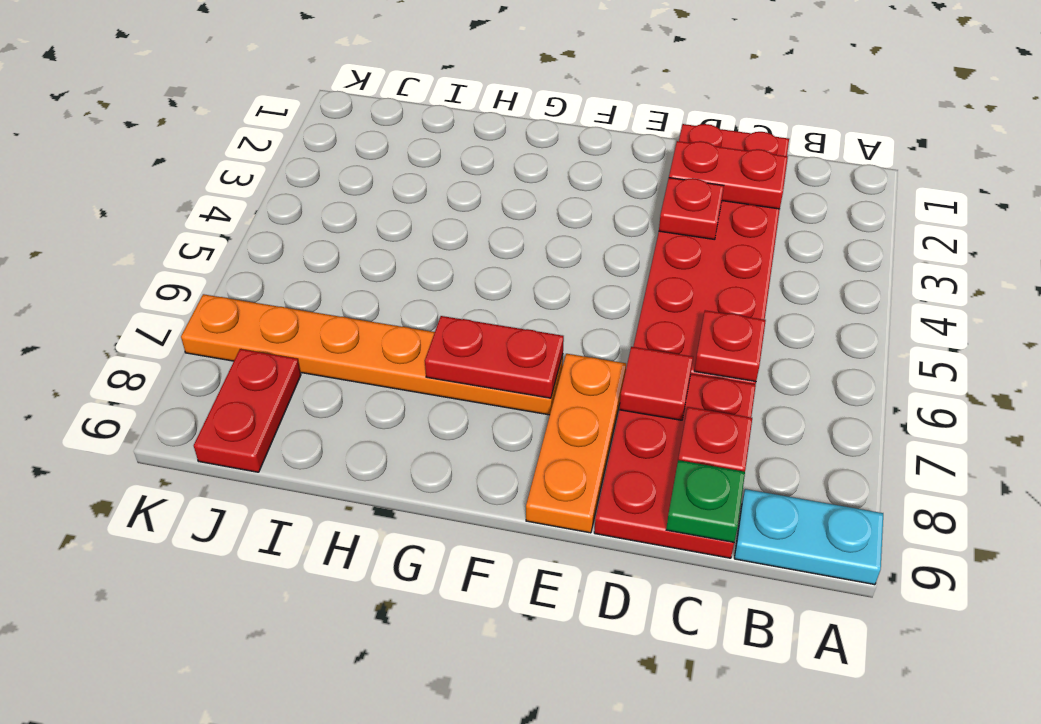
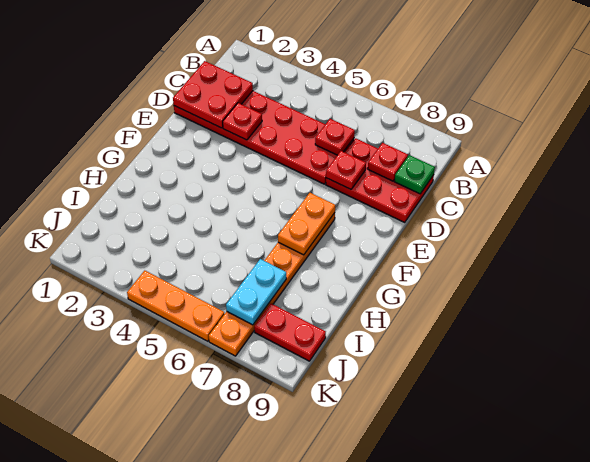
cyan 1x2 plate [734,489,883,585] -> cyan 1x2 plate moved to [226,259,286,325]
red 1x2 plate [669,141,788,209] -> red 2x2 plate [173,61,253,128]
red 1x1 tile [619,347,693,420] -> red 1x1 plate [326,151,366,189]
orange 1x3 plate [526,354,626,533] -> orange 1x3 plate moved to [127,271,224,341]
red 1x2 plate [425,316,564,398] -> orange 1x2 plate [278,193,335,255]

